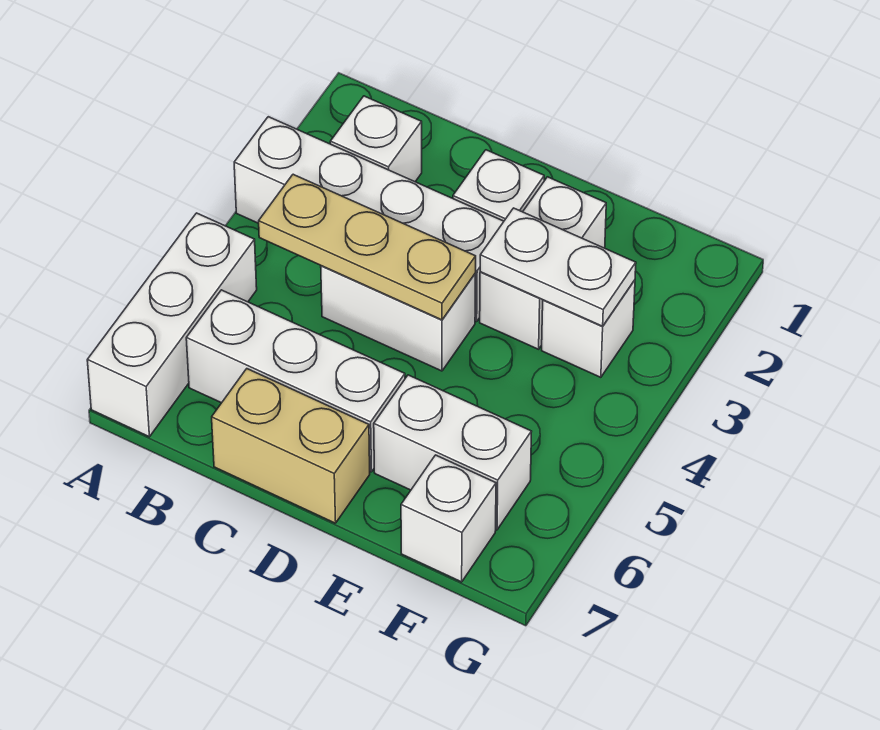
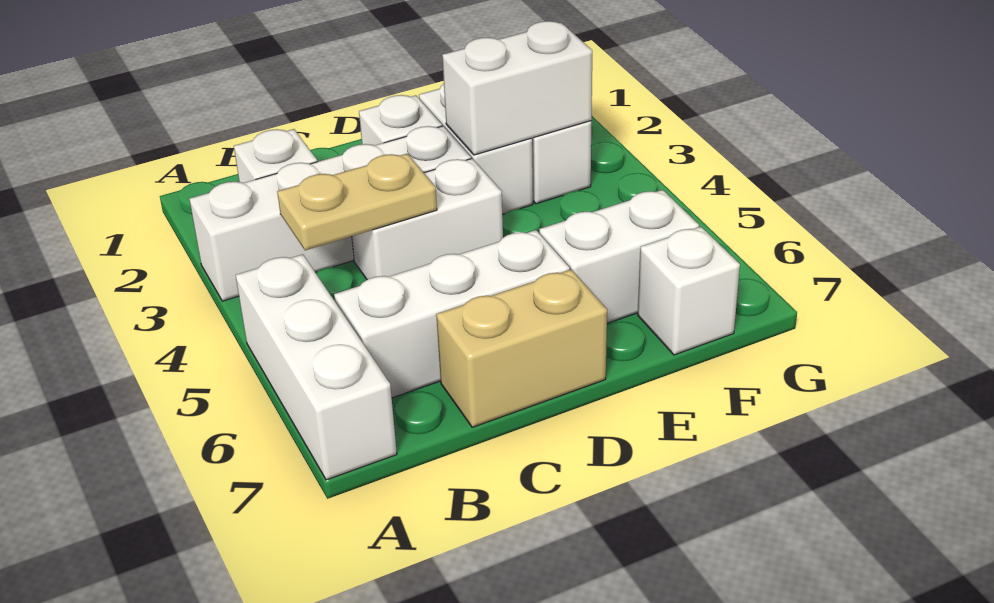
tan 1x3 plate [259,174,476,320] -> tan 1x2 plate [277,154,437,250]
white 1x2 plate [480,208,636,326] -> white 1x2 brick [442,21,592,155]

